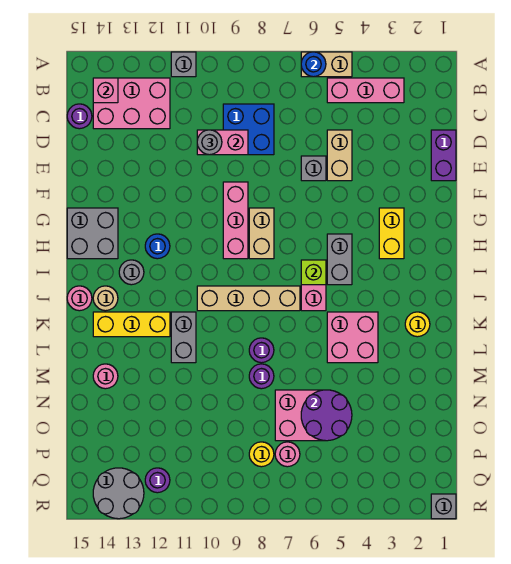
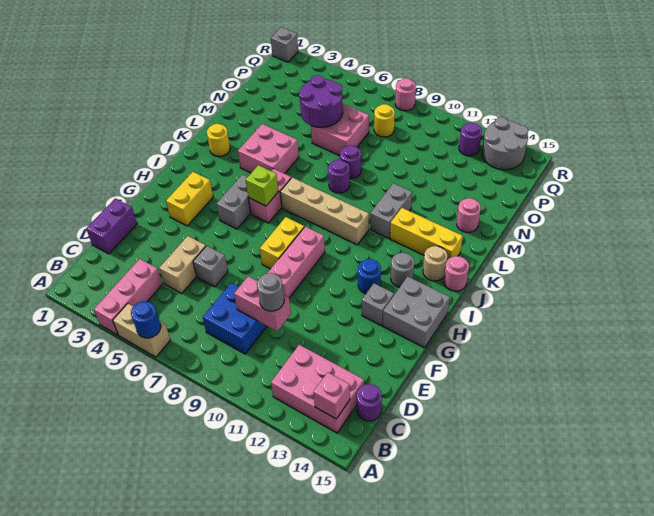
grey 1x1 brick [171,52,196,77] -> grey 1x1 brick moved to [362,283,394,326]
pink 1x3 brick [327,78,404,103] -> pink 1x3 brick turned to [94,259,162,335]
tan 1x2 brick [249,208,274,259] -> yellow 1x2 brick [260,217,304,269]
pink 1x1 round brick [275,442,300,467] -> pink 1x1 round brick moved to [395,78,416,111]

